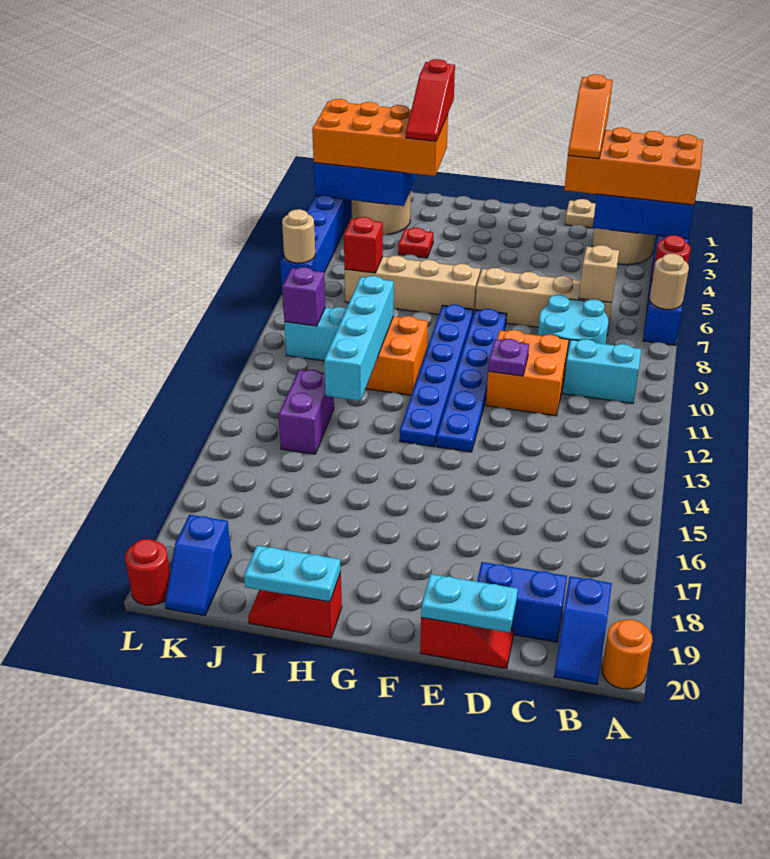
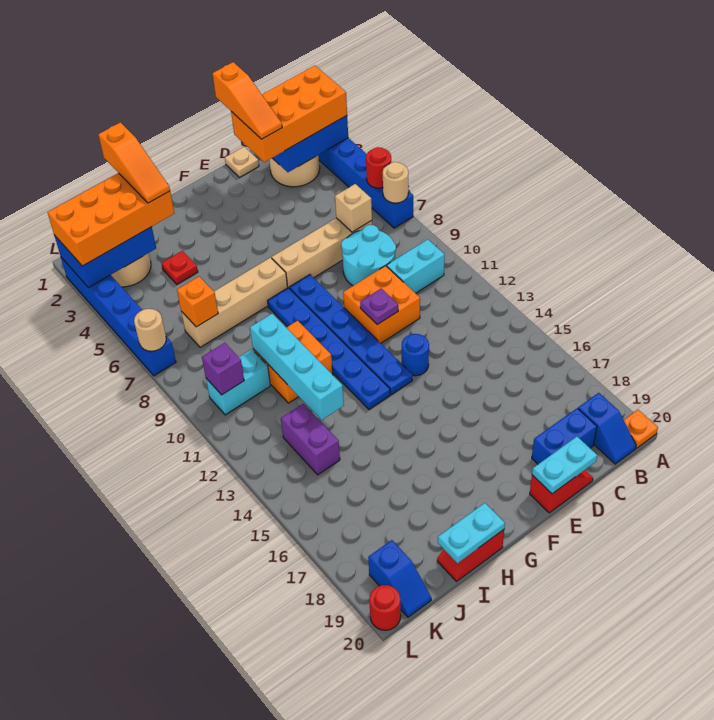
orange 1x1 round brick [602,619,653,689] -> orange 1x1 plate [624,410,658,448]
none -> blue 1x1 round brick [402,334,429,376]
red 1x3 slope [406,59,455,141] -> orange 1x3 slope [98,122,170,203]
red 1x1 brick [344,217,383,273] -> orange 1x1 brick [177,277,218,327]

